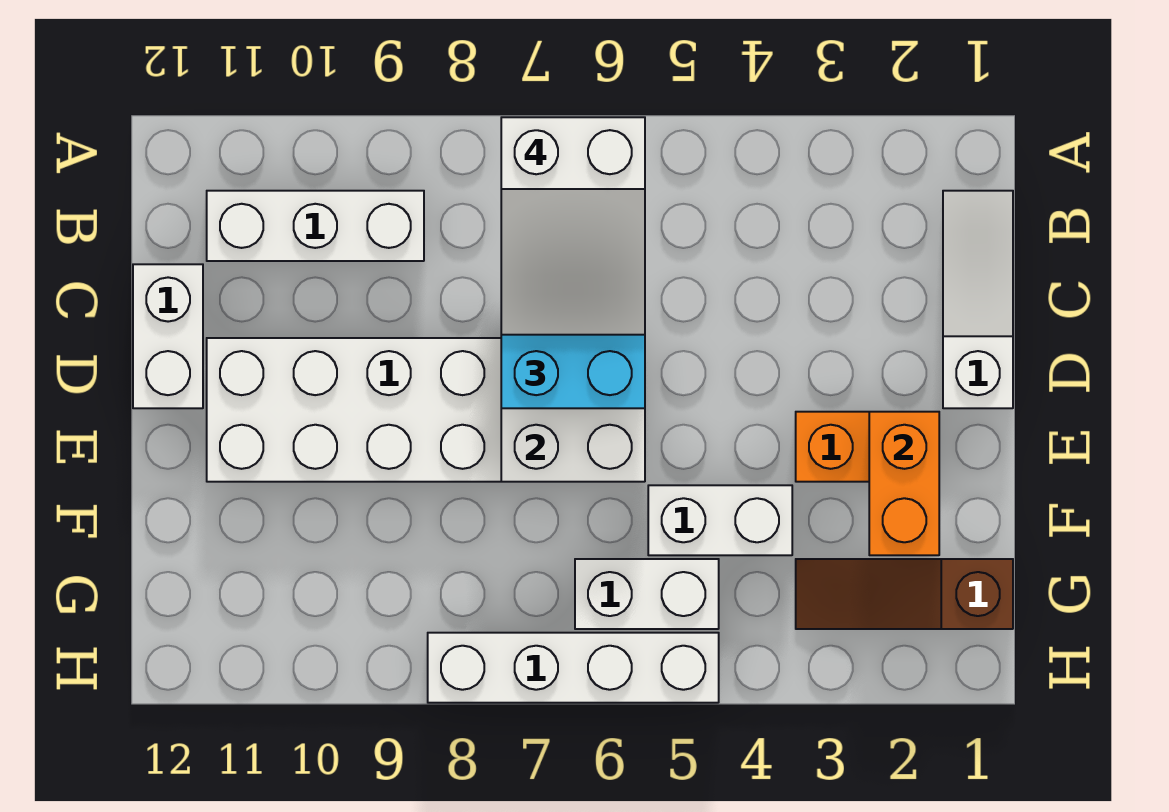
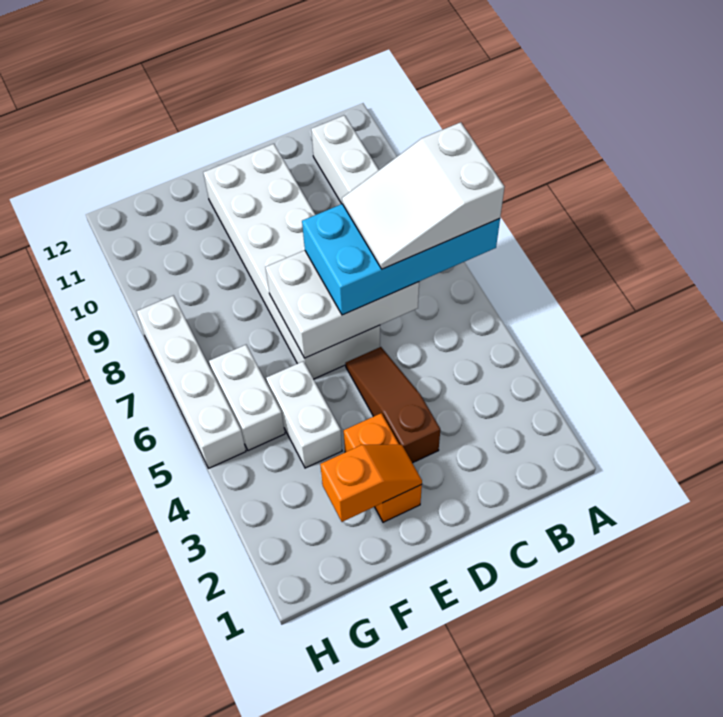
white 1x3 slope [943,191,1013,408] -> none
white 1x2 brick [133,264,203,408] -> none
orange 1x2 brick [869,412,939,555] -> orange 1x2 slope [320,445,422,522]
brown 1x3 slope [796,559,1013,629] -> brown 1x3 slope moved to [345,347,440,463]

